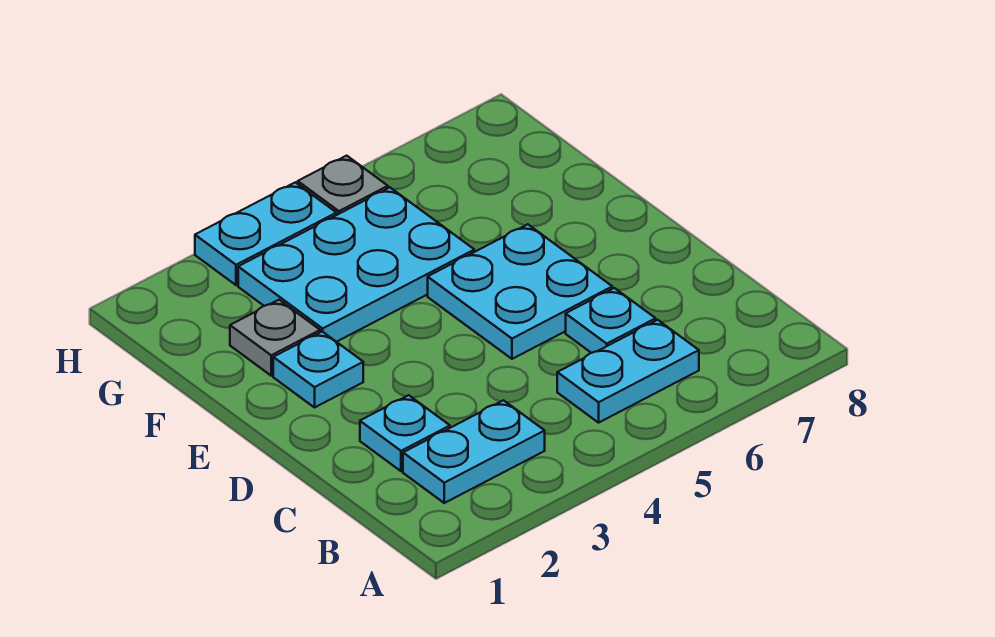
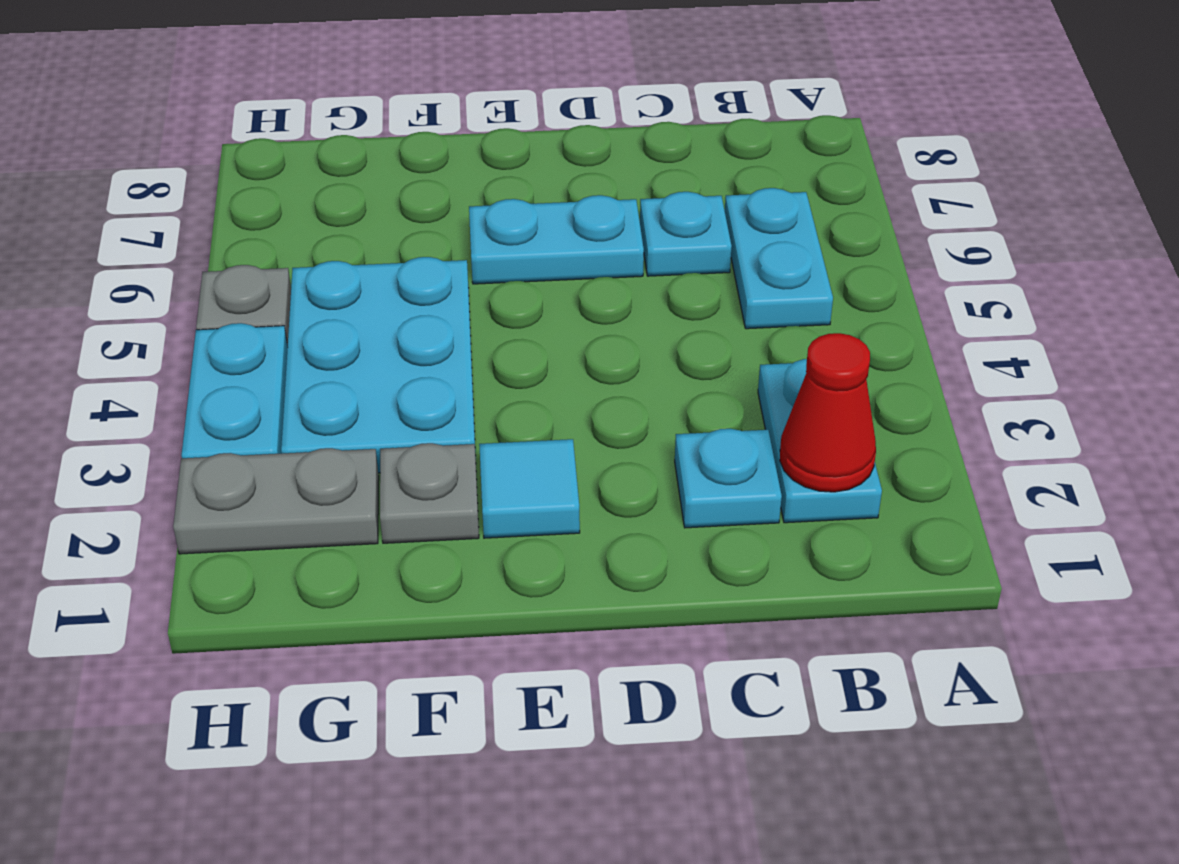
none -> red 1x1 cone [780,333,876,492]
cyan 2x2 plate [428,224,612,359] -> cyan 1x2 plate [469,195,644,284]
cyan 1x1 plate [273,332,363,407] -> cyan 1x1 tile [479,439,580,538]
none -> grey 1x2 plate [173,448,379,554]

